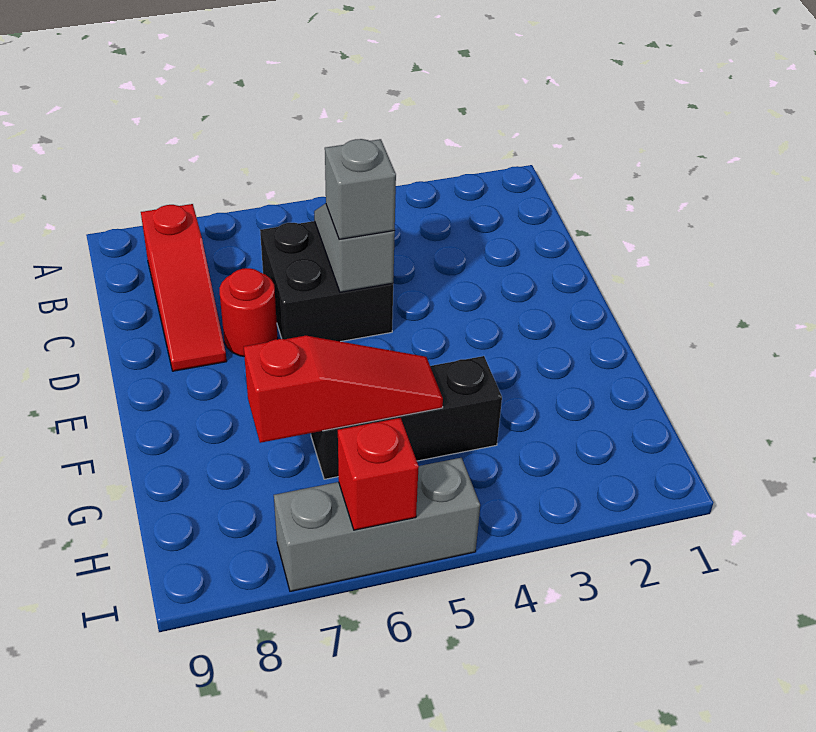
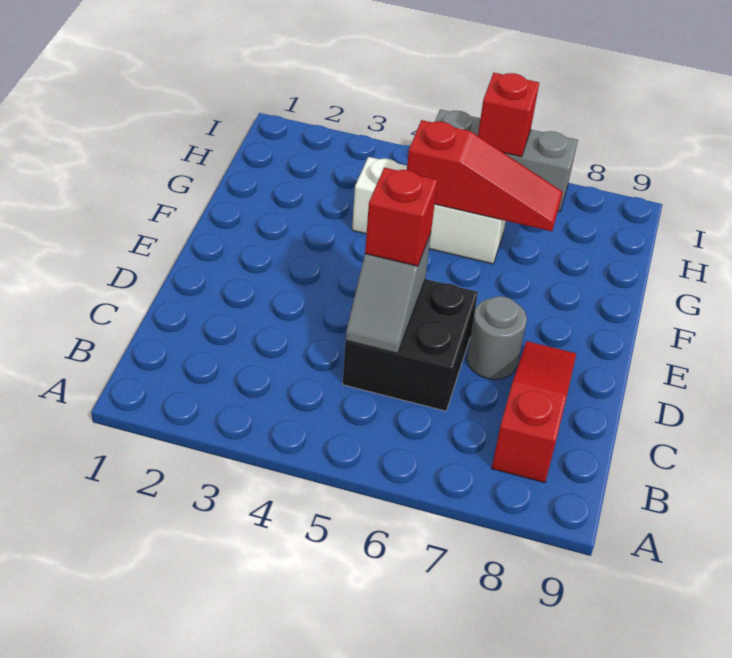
grey 1x1 brick [325,139,396,239] -> red 1x1 brick [365,168,438,266]
red 1x1 round brick [220,268,278,356] -> grey 1x1 round brick [467,296,527,379]
black 1x3 brick [311,356,502,479] -> white 1x3 brick [352,157,505,264]
red 1x3 slope [244,336,443,443] -> red 1x3 slope turned to [407,120,563,231]

